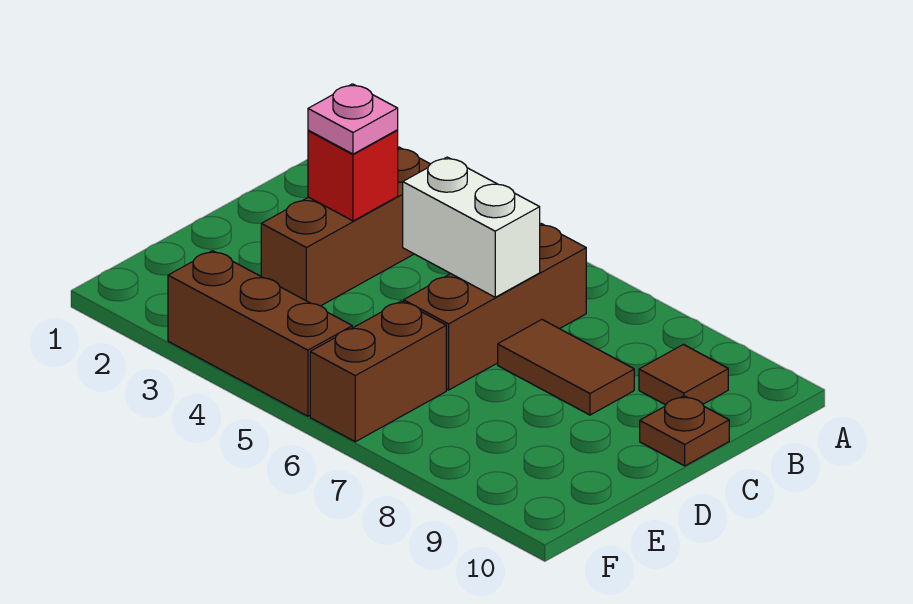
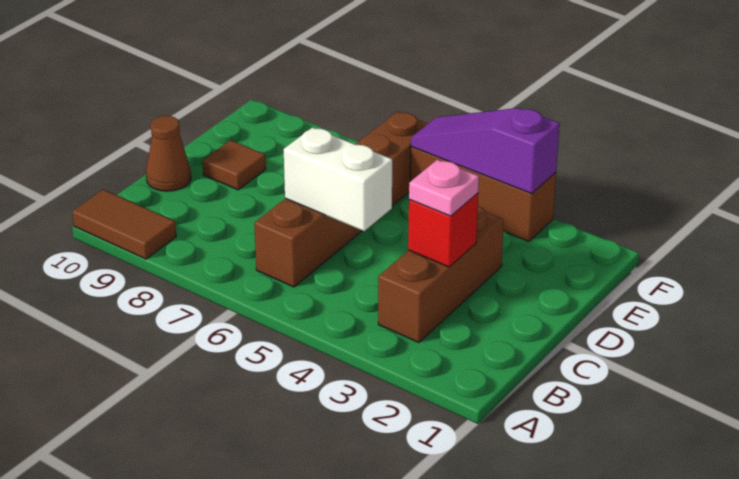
brown 1x1 tile [639,344,728,405] -> brown 1x1 tile moved to [203,140,266,190]
brown 1x2 tile [498,320,634,415] -> brown 1x2 tile moved to [73,190,176,259]
brown 1x1 plate [640,396,729,466] -> brown 1x1 cone [146,116,191,191]
none -> purple 1x3 slope [411,108,559,194]

